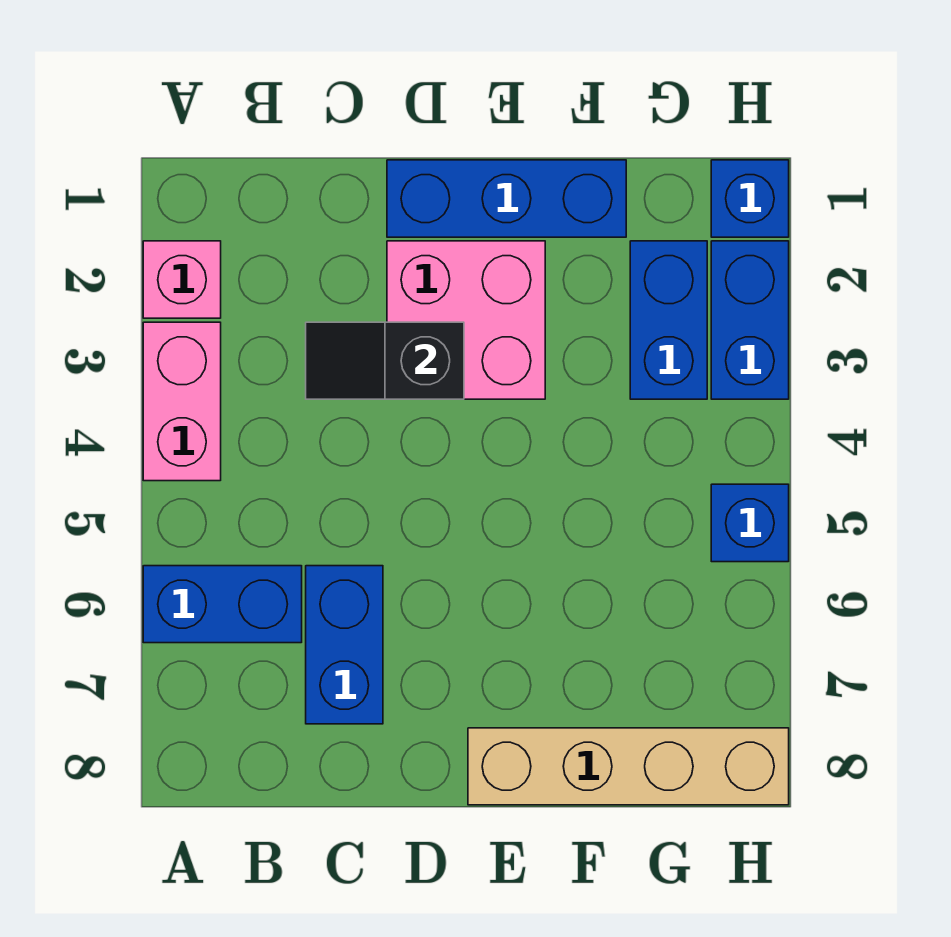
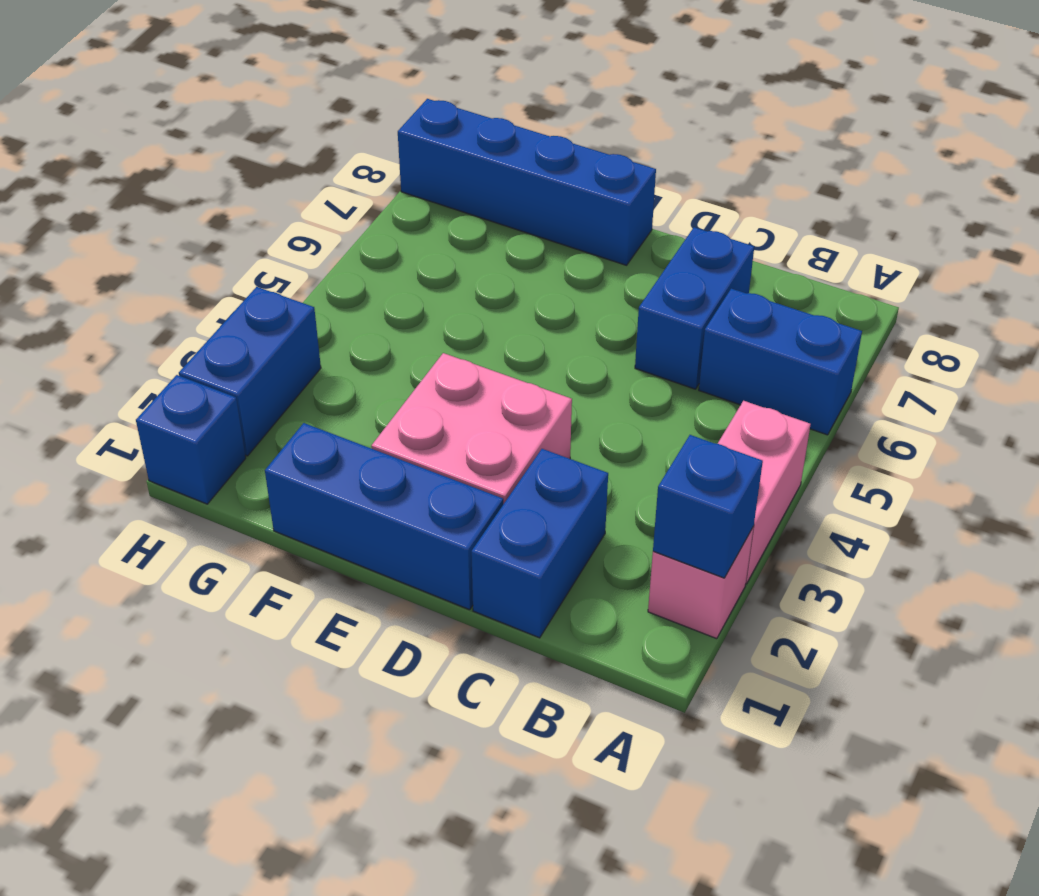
black 1x2 slope [306,322,464,399] -> none
tan 1x4 brick [468,728,789,805] -> blue 1x4 brick [398,99,656,265]
blue 1x2 brick [630,241,707,399] -> blue 1x2 brick moved to [471,449,608,638]
blue 1x1 brick [711,484,789,562] -> blue 1x1 brick moved to [653,435,763,578]

